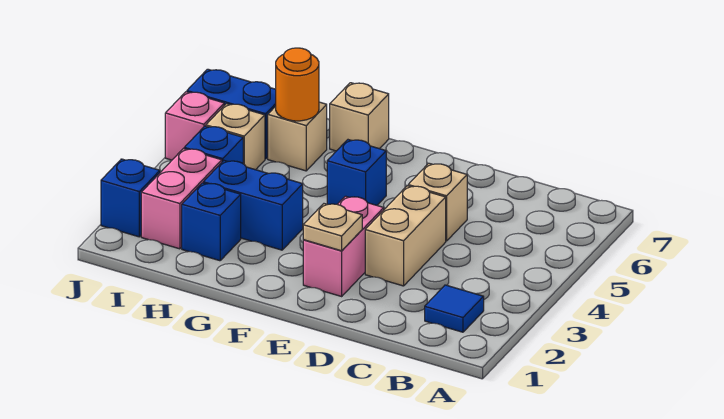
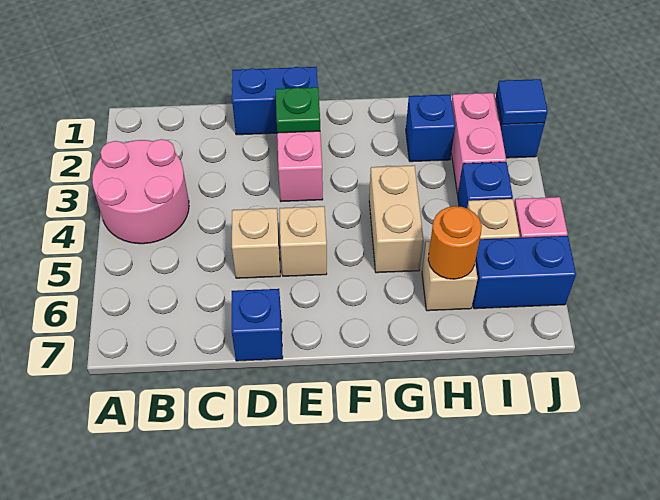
none -> pink 2x2 round brick [92,139,189,244]
blue 1x1 tile [425,285,484,332] -> blue 1x1 tile moved to [497,79,548,124]
tan 1x2 brick [365,186,446,286] -> tan 1x2 brick moved to [369,165,423,273]
tan 1x1 plate [303,204,362,251] -> green 1x1 plate [276,87,320,133]
blue 1x1 brick [327,140,386,205] -> blue 1x1 brick moved to [232,289,283,361]
blue 1x2 brick [203,161,303,250] -> blue 1x2 brick moved to [232,67,318,135]
tan 1x1 brick [330,83,389,151] -> tan 1x1 brick moved to [279,206,327,276]

